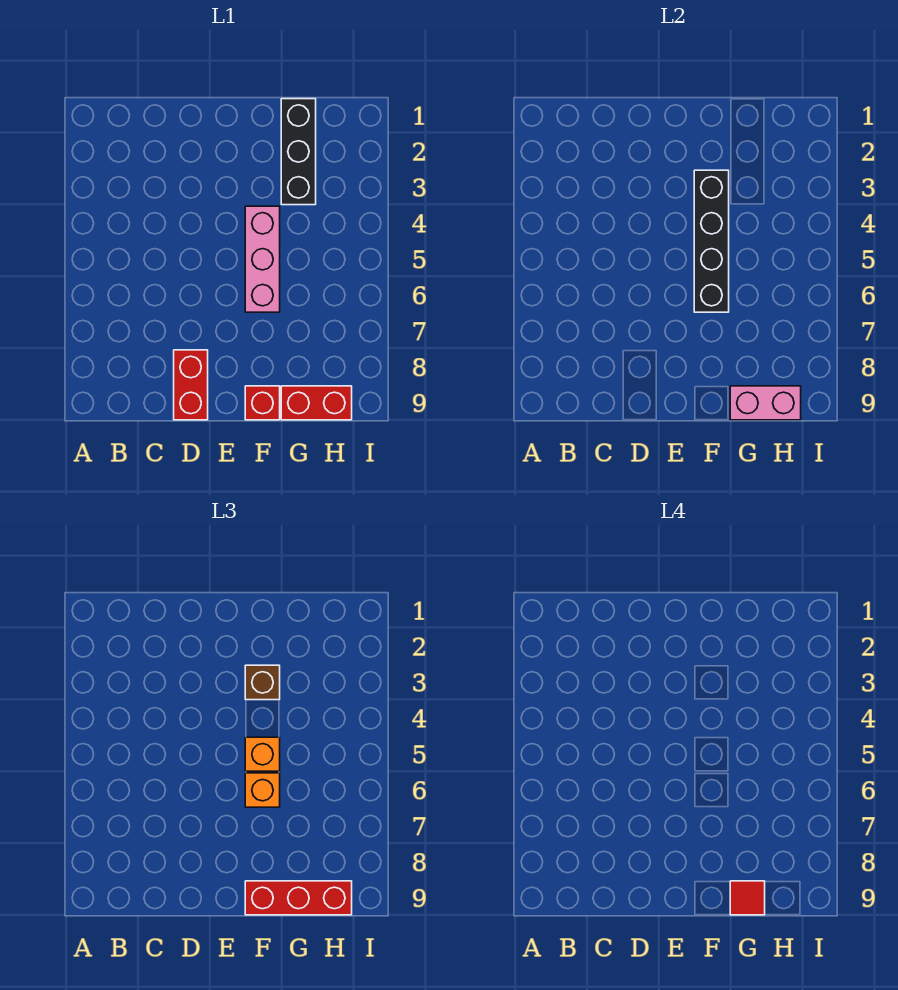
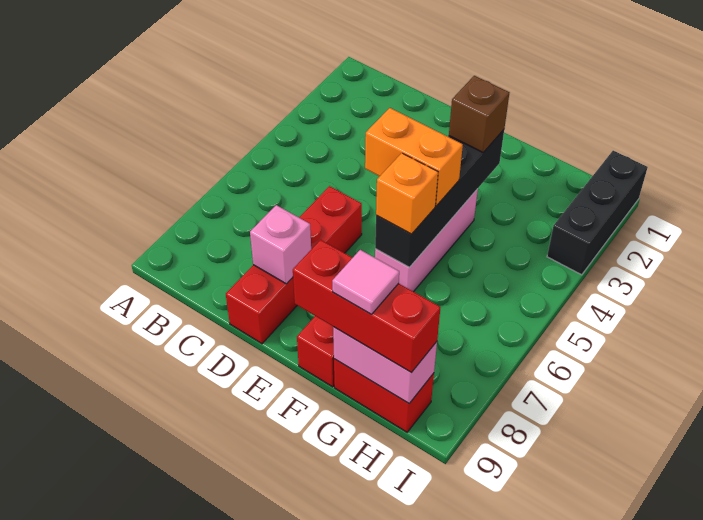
red 1x2 brick [174,350,208,420] -> red 1x4 brick [226,186,362,344]
none -> pink 1x1 brick [250,205,311,284]
orange 1x1 brick [245,737,280,771] -> orange 1x2 brick [365,108,463,206]
black 1x3 brick [281,99,316,205] -> black 1x3 brick moved to [547,151,648,275]
red 1x1 tile [730,881,765,915] -> pink 1x1 tile [332,250,399,314]

